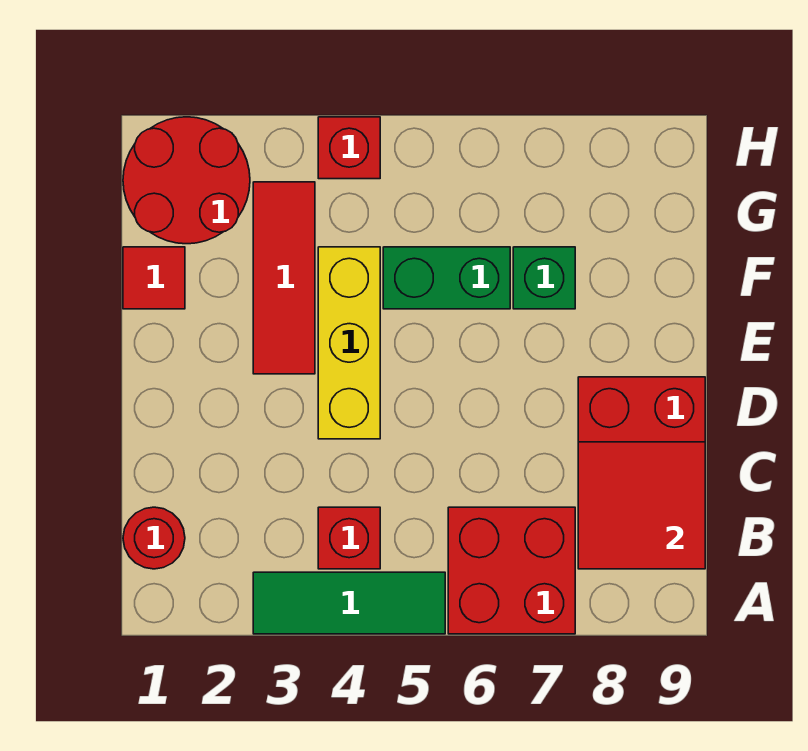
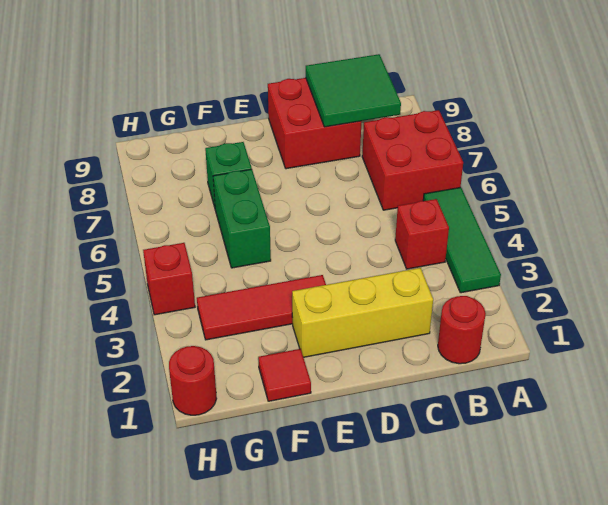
red 2x2 tile [578,442,705,569] -> green 2x2 tile [306,54,401,127]
yellow 1x3 brick [318,247,380,439] -> yellow 1x3 brick moved to [292,268,433,357]
red 2x2 round brick [123,117,250,244] -> red 1x1 round brick [169,346,217,415]

